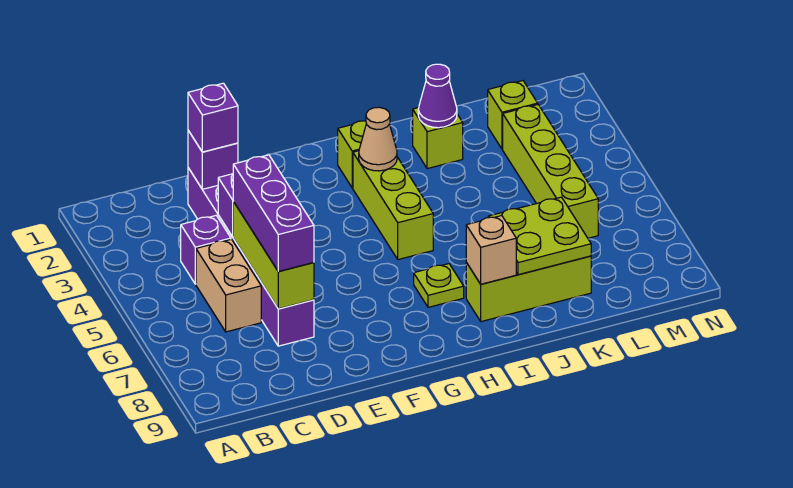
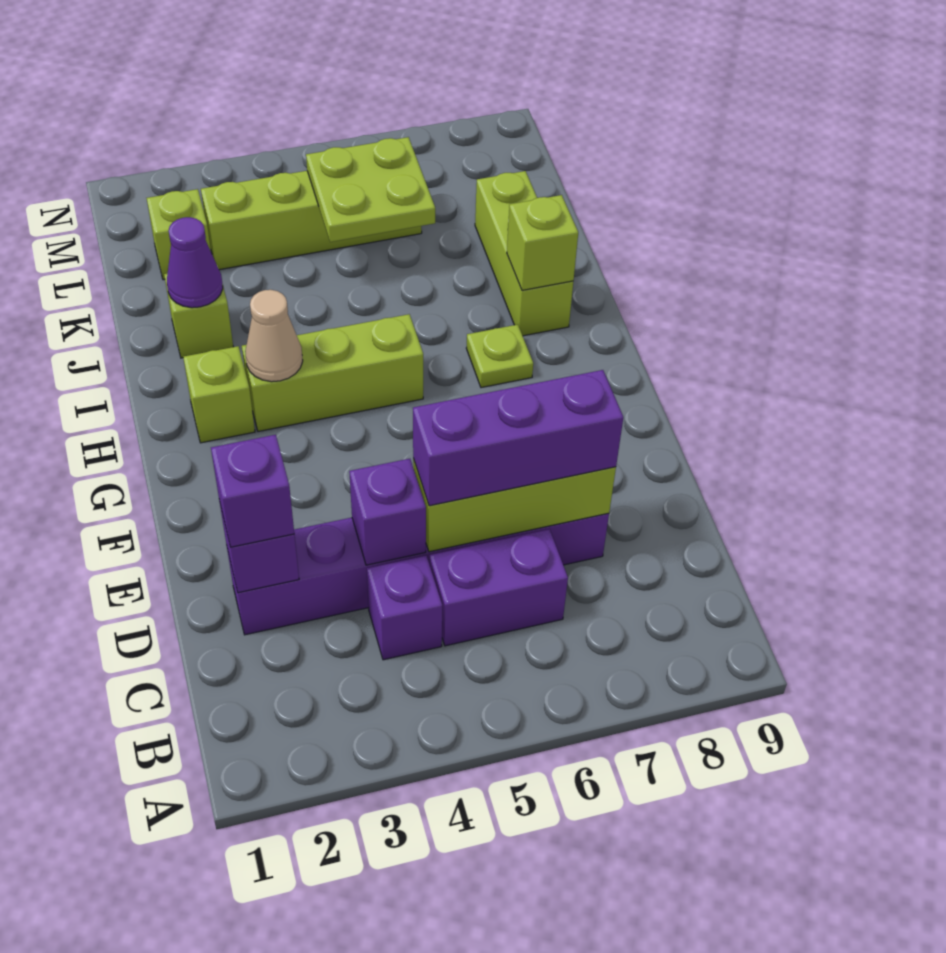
tan 1x2 brick [196,239,261,332] -> purple 1x2 brick [430,529,568,646]
tan 1x1 brick [466,216,516,284] -> lime 1x1 brick [507,195,578,290]
lime 2x2 plate [488,197,591,275] -> lime 2x2 plate moved to [306,137,435,242]

